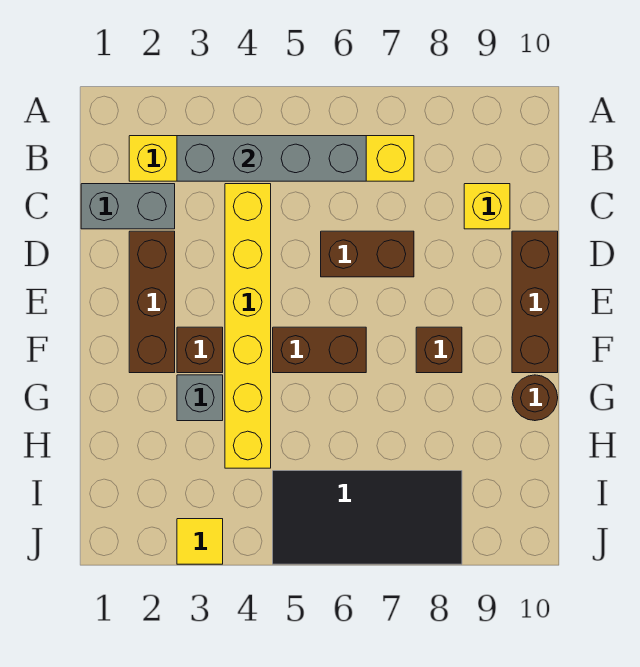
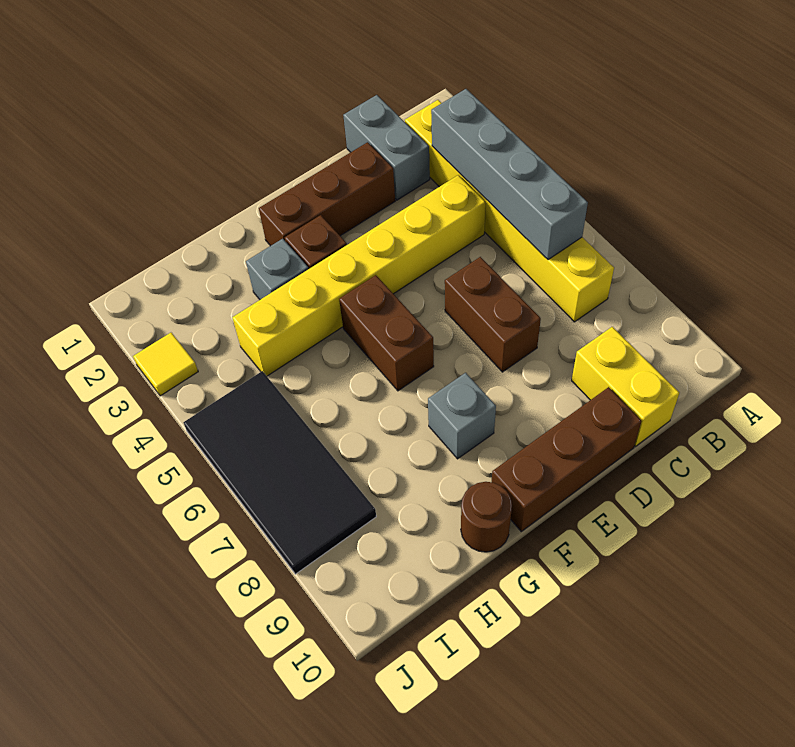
yellow 1x1 brick [464,184,510,229] -> yellow 1x2 brick [572,327,679,446]
brown 1x1 brick [416,327,462,373] -> grey 1x1 brick [428,373,496,459]

